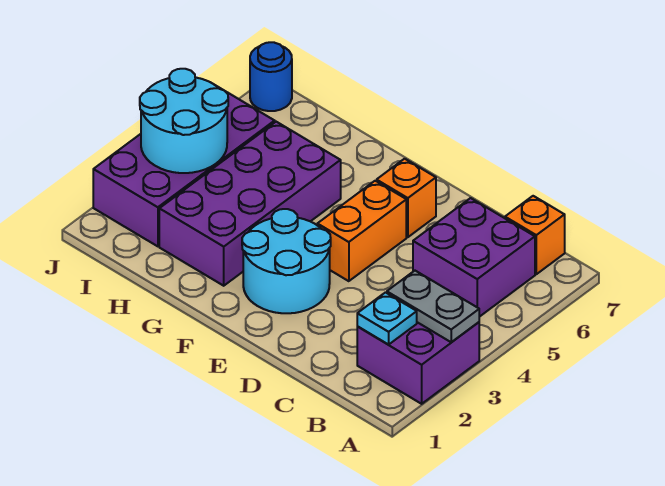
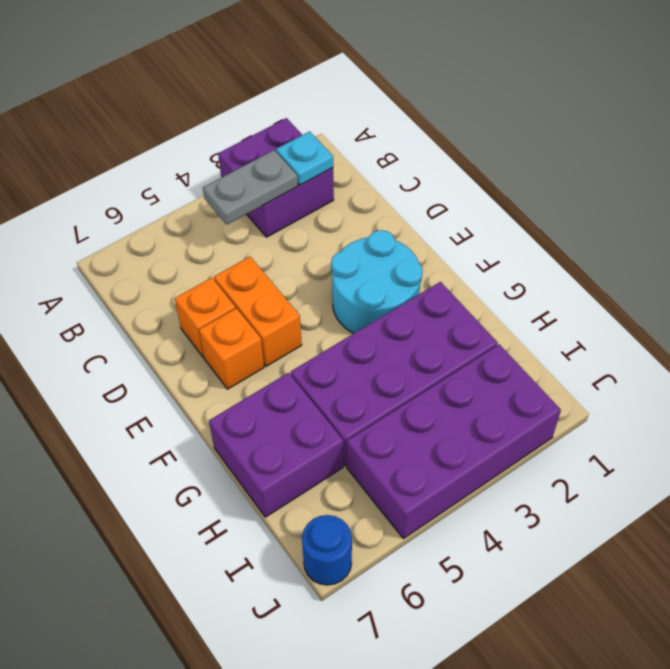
grey 1x2 plate [387,271,479,342] -> grey 1x2 plate turned to [203,150,298,224]
purple 2x2 brick [413,198,535,317] -> purple 2x2 brick moved to [209,373,343,517]
orange 1x1 brick [505,196,565,274] -> orange 1x1 brick moved to [175,278,236,357]
orange 1x2 brick [317,181,406,281] -> orange 1x2 brick turned to [214,257,302,366]
cyan 2x2 round brick [140,69,228,173] -> none

